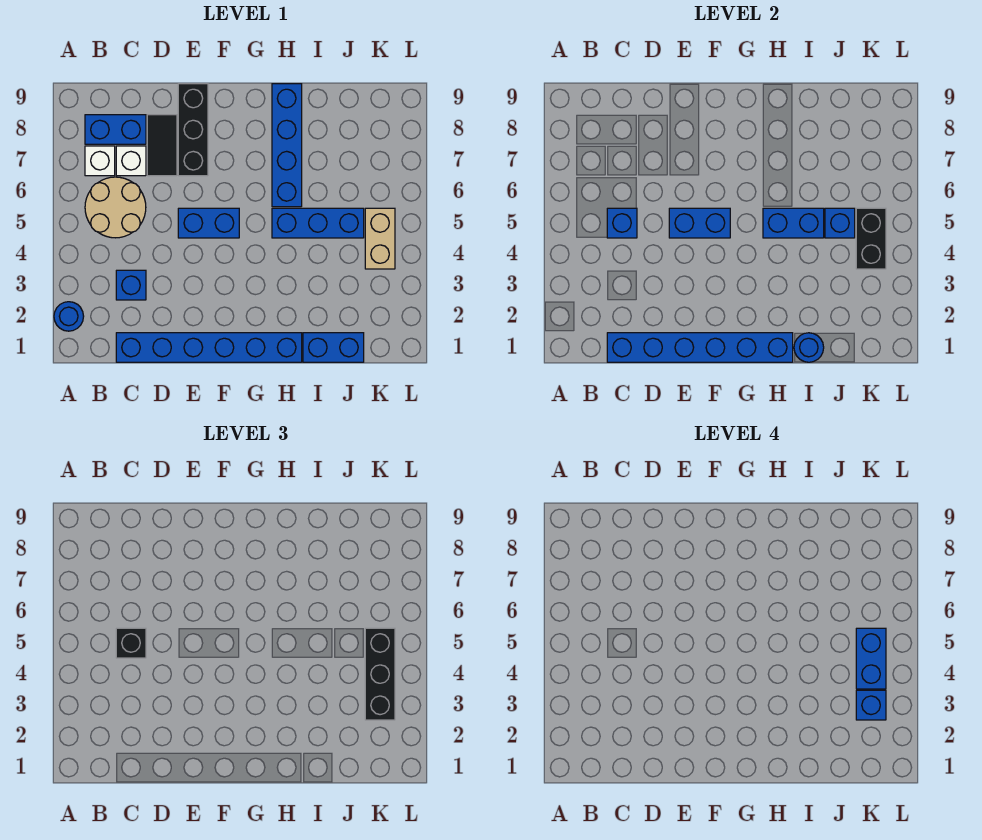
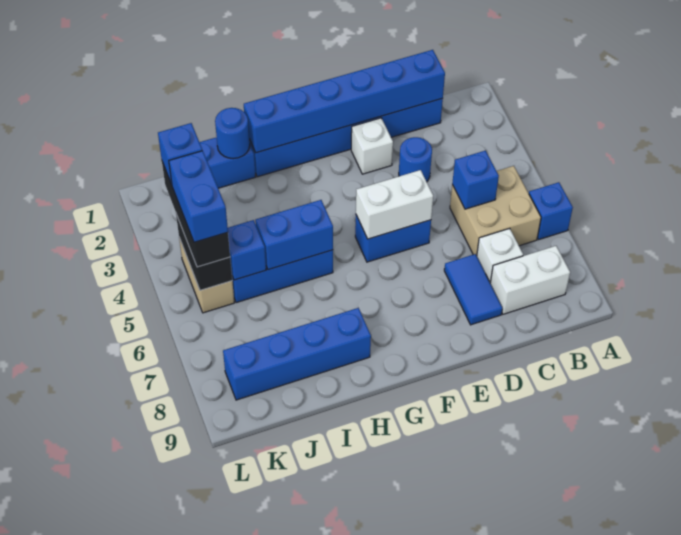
blue 1x1 round brick [54,302,84,331] -> blue 1x1 round brick moved to [399,137,432,182]
tan 2x2 round brick [85,177,146,238] -> tan 2x2 brick [450,166,541,256]
white 1x1 brick [85,146,115,176] -> white 1x1 brick moved to [351,118,393,174]
blue 1x2 brick [85,115,146,144] -> white 1x2 brick [490,246,570,314]
blue 1x1 brick [116,270,146,300] -> blue 1x1 brick moved to [529,182,573,239]
black 1x1 brick [116,628,146,658] -> none
black 1x2 tile [147,115,177,176] -> blue 1x2 tile [444,254,502,325]
blue 1x2 brick [669,208,730,238] -> white 1x2 brick [356,170,433,239]
black 1x3 brick [178,84,208,176] -> none
blue 1x4 brick [272,84,302,207] -> blue 1x4 brick turned to [223,308,371,400]

